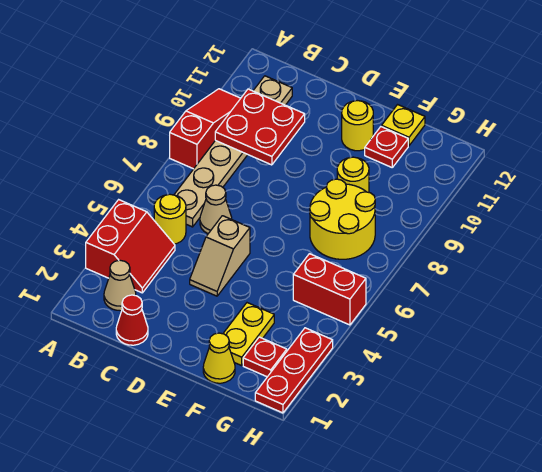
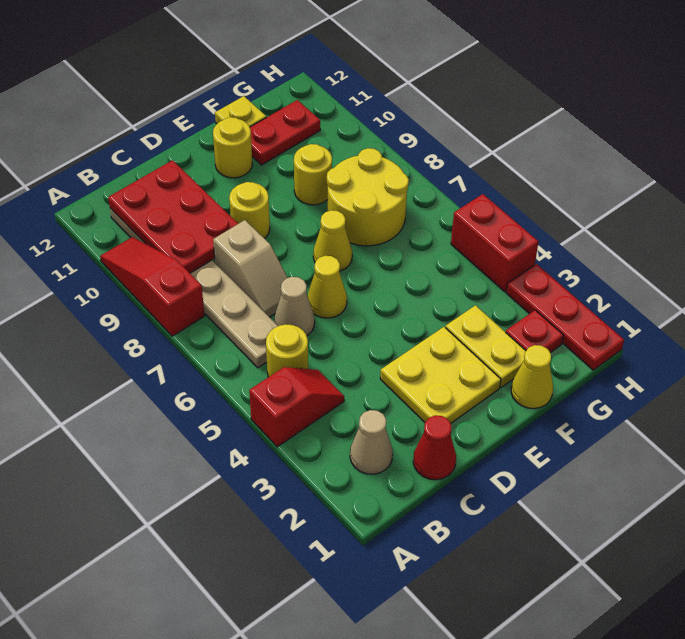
red 2x2 slope [86,200,175,293] -> red 1x2 slope [249,367,344,447]
red 2x2 plate [215,89,305,165] -> red 2x3 plate [108,160,238,273]
none -> yellow 2x2 plate [380,327,501,423]
tan 1x2 slope [190,216,250,296] -> tan 1x2 slope moved to [213,220,288,317]
none -> yellow 1x1 cone [307,256,347,318]
none -> yellow 1x1 round brick [229,182,270,238]
none -> yellow 1x1 cone [313,210,352,271]
red 1x1 plate [365,127,408,167] -> red 1x2 plate [250,100,320,165]
red 1x2 brick [293,254,366,325] -> red 1x2 brick turned to [451,194,538,292]

